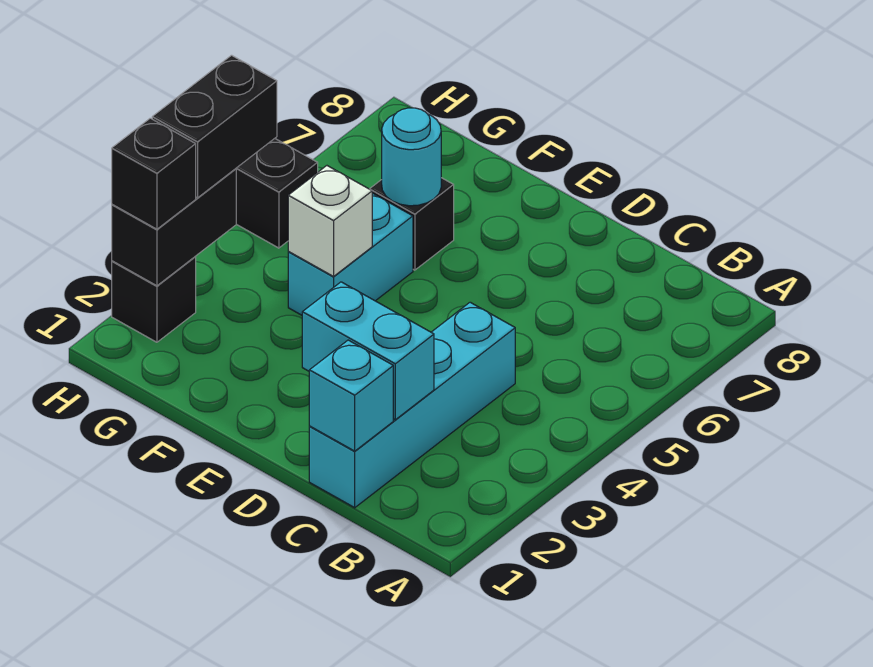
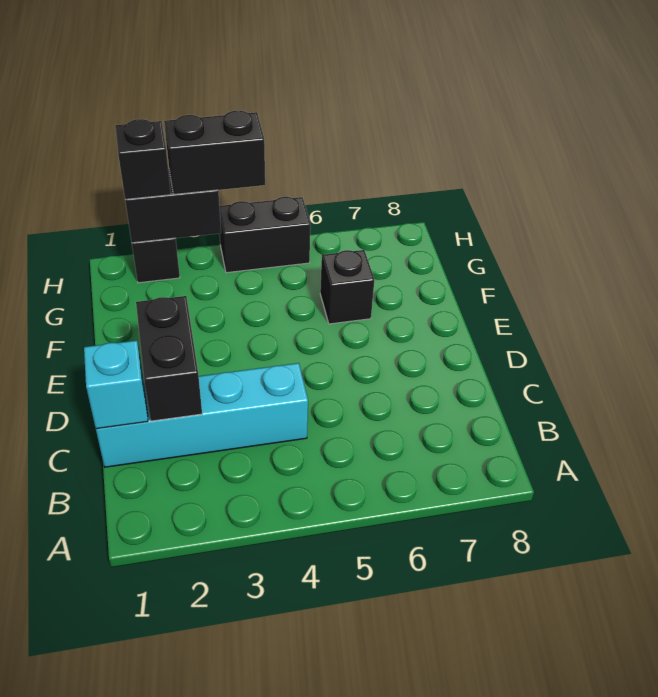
cyan 1x2 brick [302,282,434,420] -> black 1x2 brick [136,296,202,421]
cyan 1x2 brick [288,193,413,315] -> none
white 1x1 brick [288,166,372,276] -> none
cyan 1x1 round brick [382,108,441,206] -> none
black 1x1 brick [236,139,318,248] -> black 1x2 brick [220,197,310,273]

